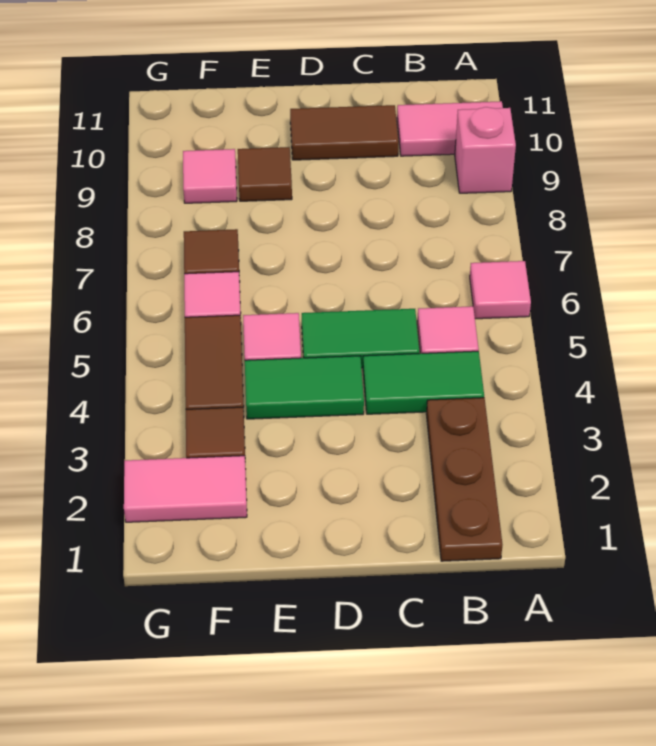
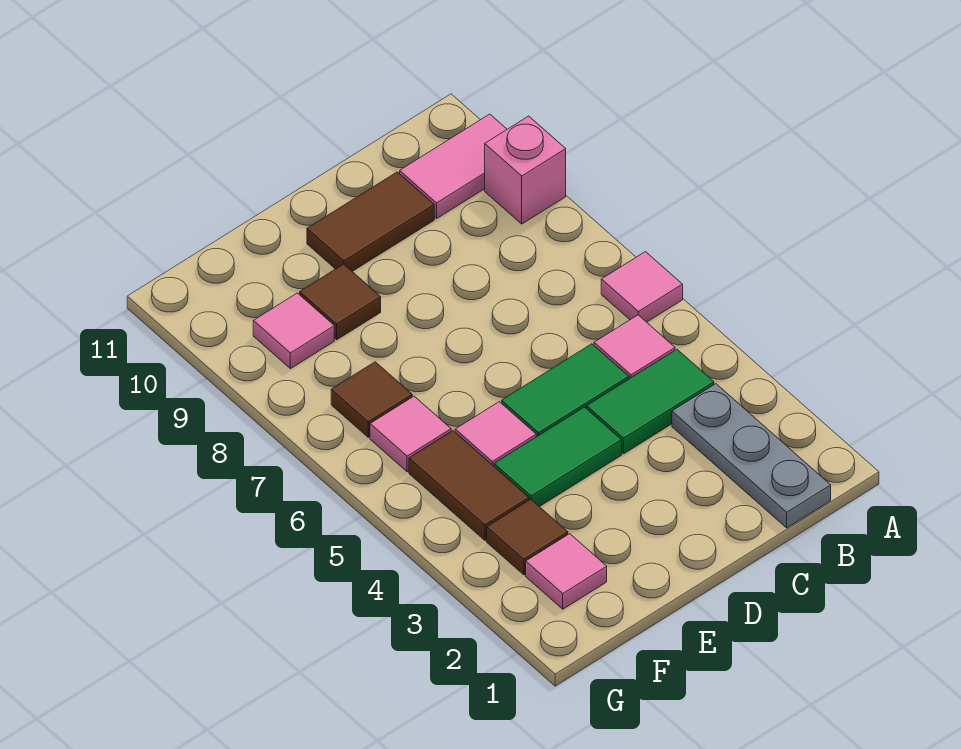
brown 1x3 plate [426,398,503,561] -> grey 1x3 plate [672,384,831,528]
pink 1x2 tile [124,456,247,522] -> pink 1x1 tile [526,534,607,609]

